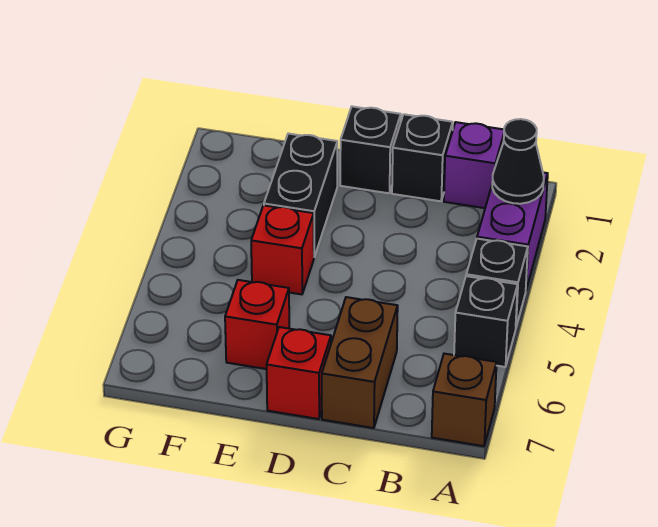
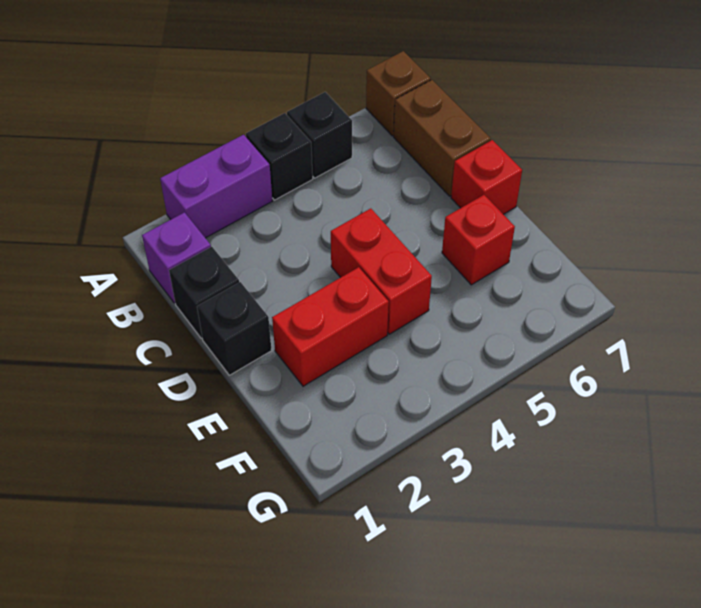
black 1x1 cone [492,119,544,204] -> none
brown 1x2 brick [322,297,398,428] -> brown 1x2 brick turned to [394,80,491,196]
black 1x2 brick [264,134,337,257] -> red 1x2 brick [272,267,389,386]
red 1x1 brick [251,205,314,294] -> red 1x2 brick [331,208,432,334]

